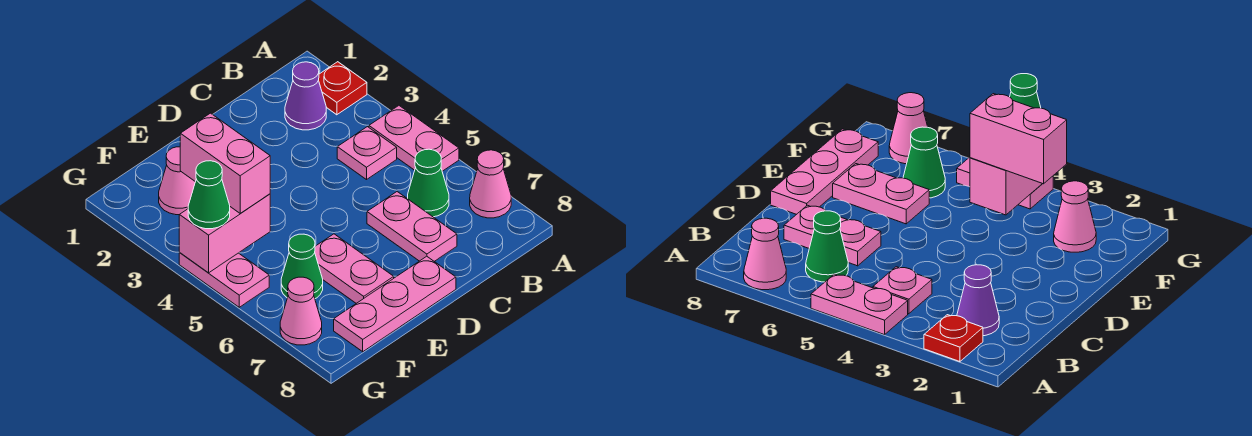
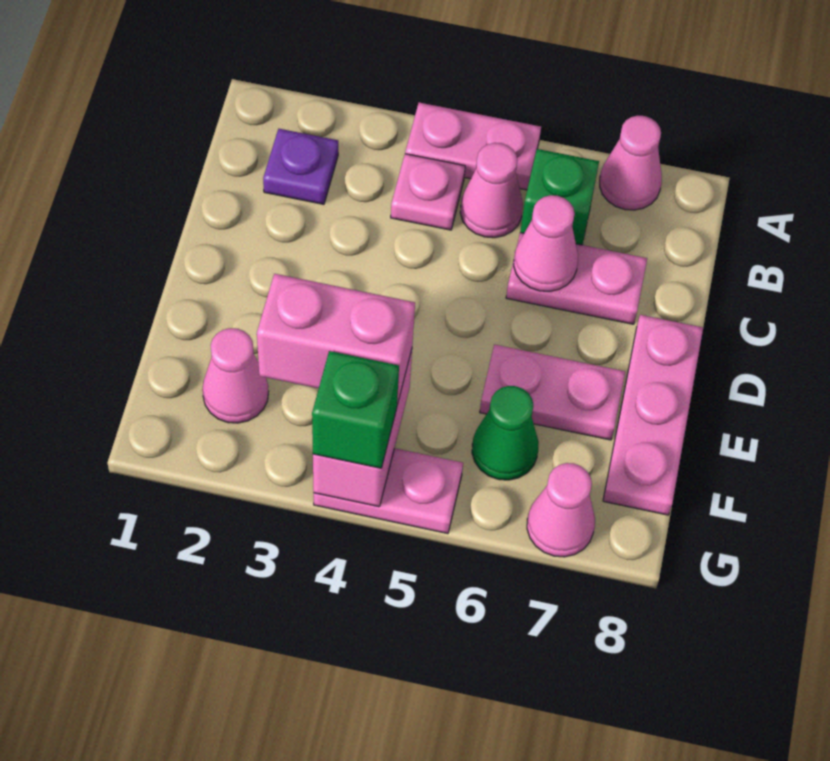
red 1x1 plate [319,62,367,115] -> none
purple 1x1 cone [285,62,326,130] -> purple 1x1 plate [263,129,338,204]
none -> pink 1x1 cone [460,143,523,238]
green 1x1 cone [408,149,449,217] -> green 1x1 brick [520,149,599,245]
none -> pink 1x1 cone [514,195,578,292]
green 1x1 cone [188,161,230,229] -> green 1x1 brick [312,351,399,468]

